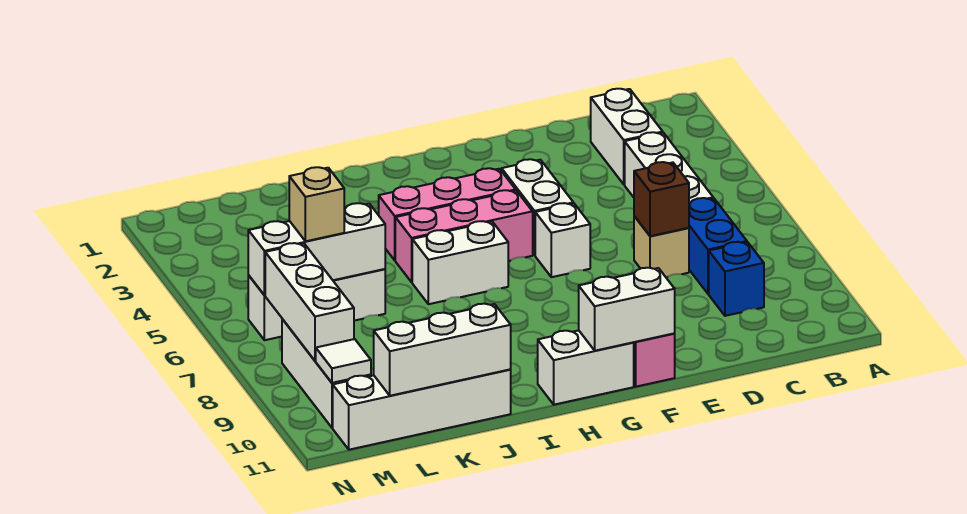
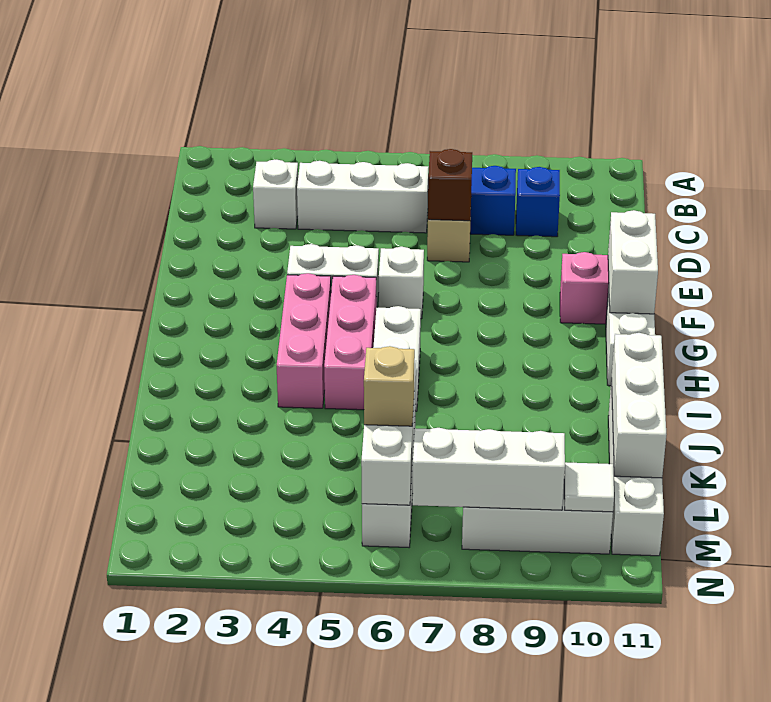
white 1x2 brick [591,89,663,184] -> white 1x1 brick [253,160,298,229]

